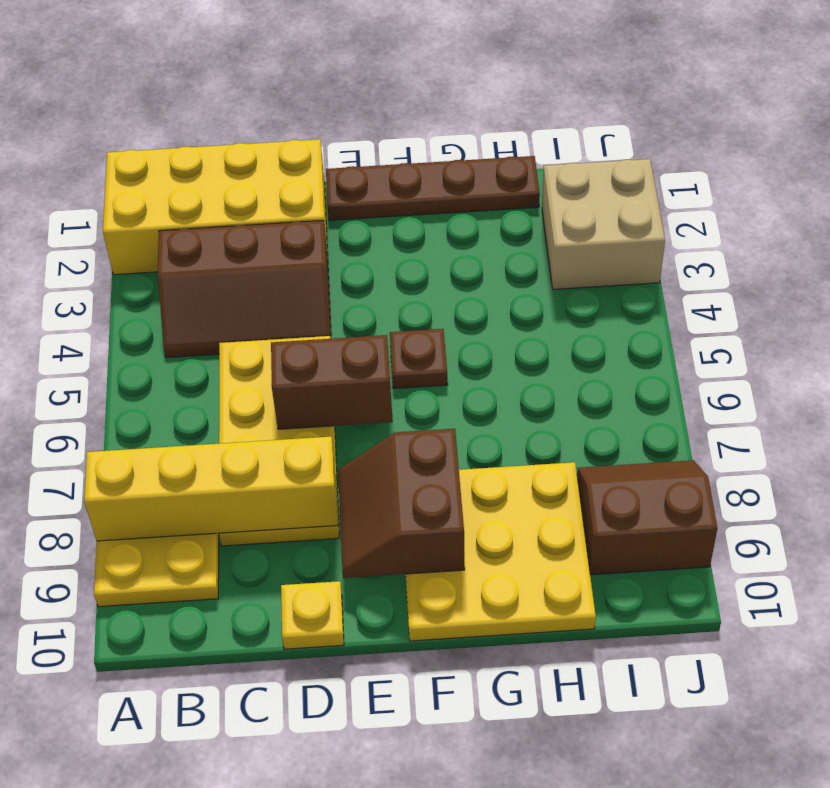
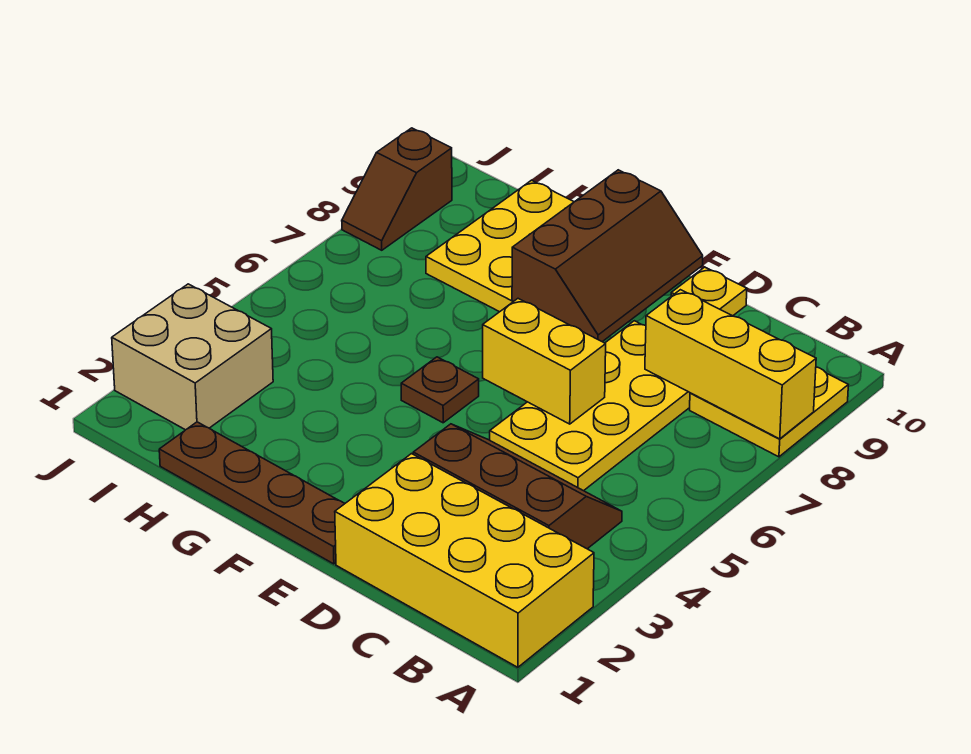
yellow 1x4 brick [84,436,338,541] -> yellow 1x3 brick [645,290,816,439]
brown 1x2 brick [271,335,393,429] -> yellow 1x2 brick [483,299,606,424]
brown 2x2 slope [338,429,465,578] -> brown 2x3 slope [512,170,703,342]
brown 2x2 slope [577,460,717,575] -> brown 1x2 slope [342,128,452,250]

